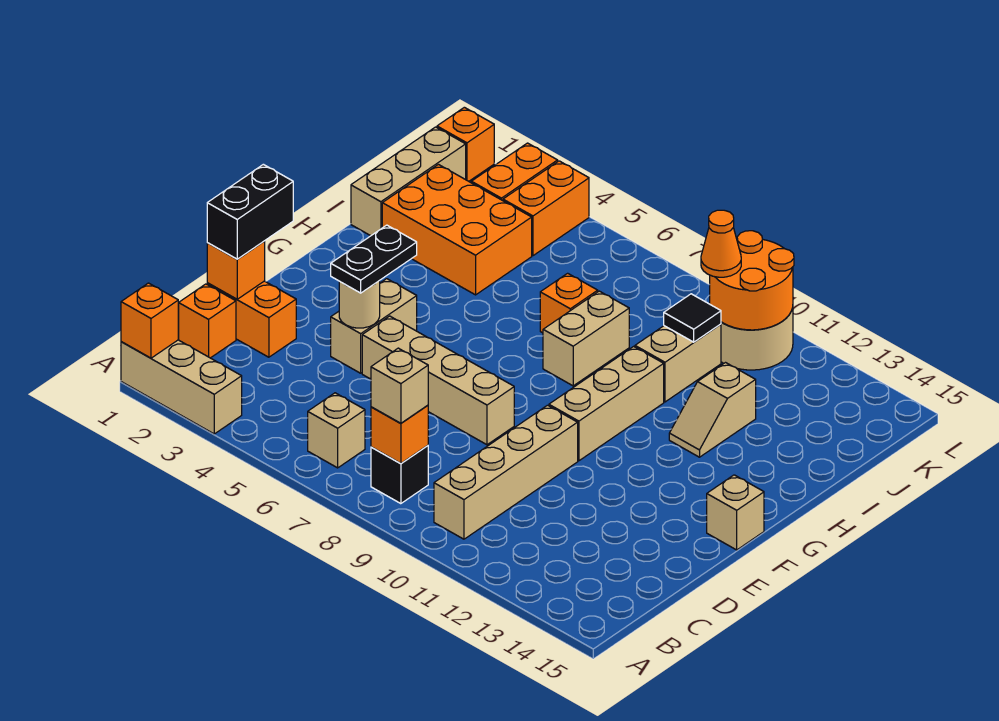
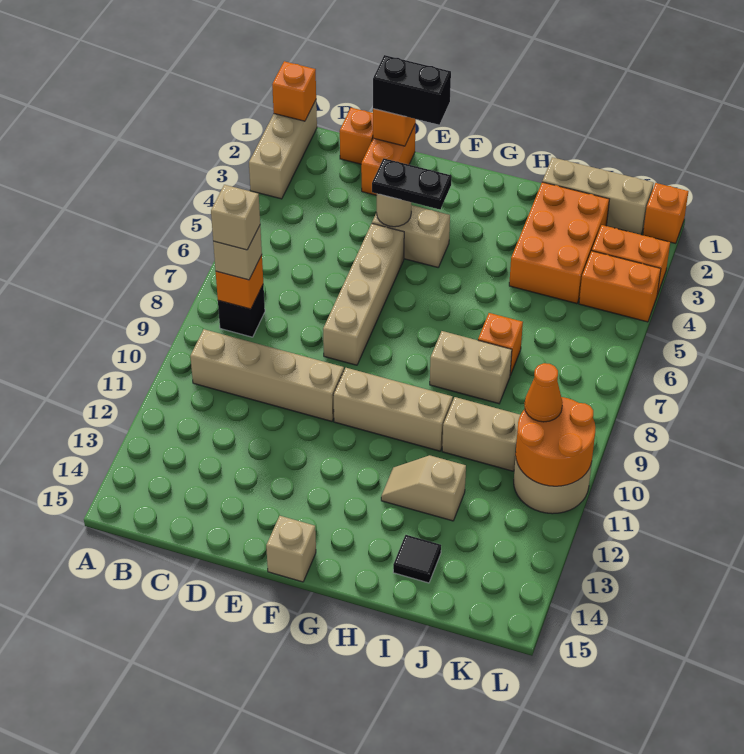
tan 1x1 brick [308,393,365,468] -> tan 1x1 brick moved to [211,185,260,250]
black 1x1 tile [664,294,721,342] -> black 1x1 tile moved to [393,535,441,583]

